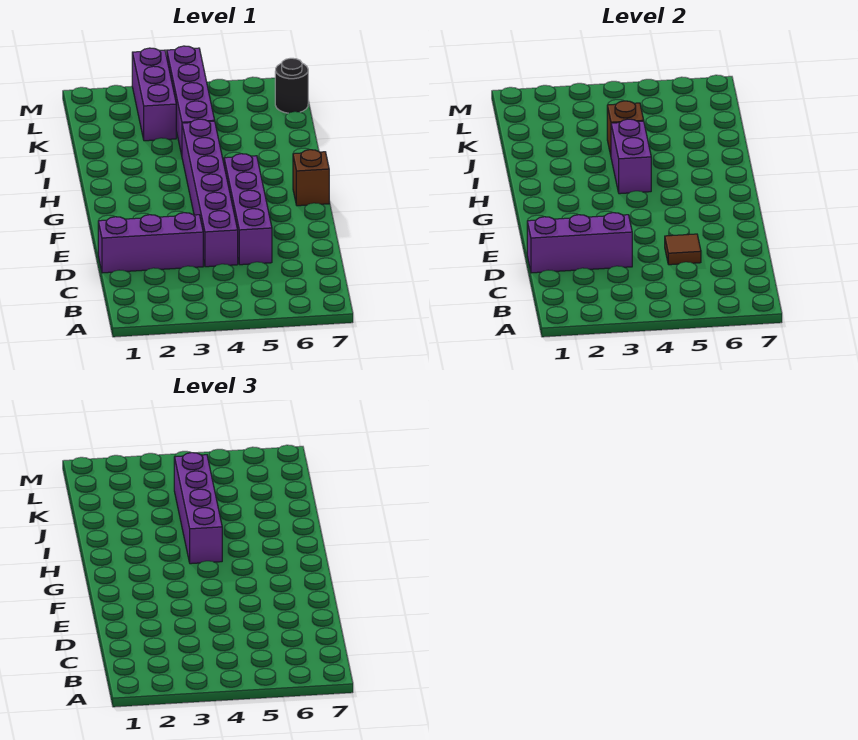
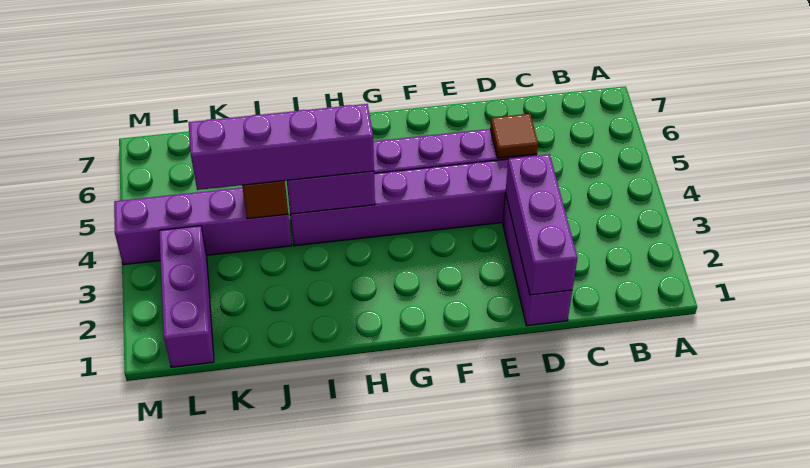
brown 1x1 brick [293,150,329,206] -> none
purple 1x3 brick [132,48,176,141] -> purple 1x3 brick turned to [159,226,214,367]
black 1x1 round brick [275,58,308,113] -> none

